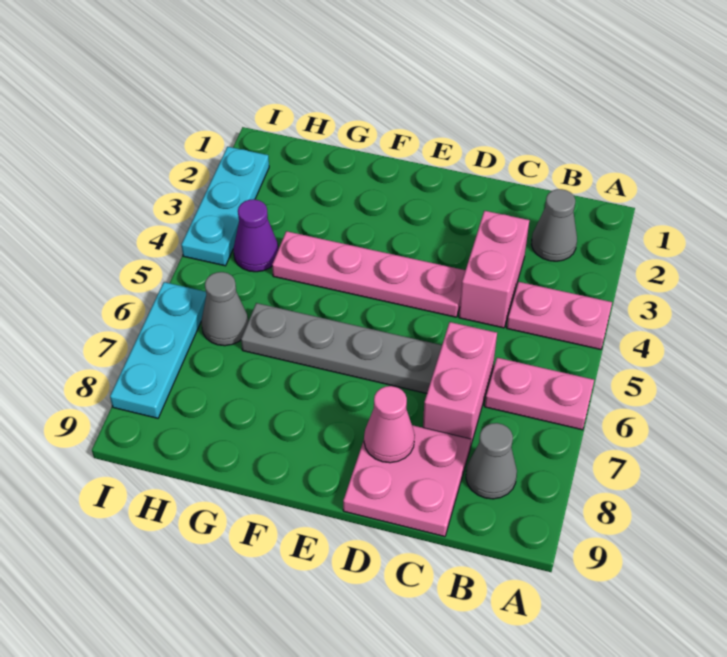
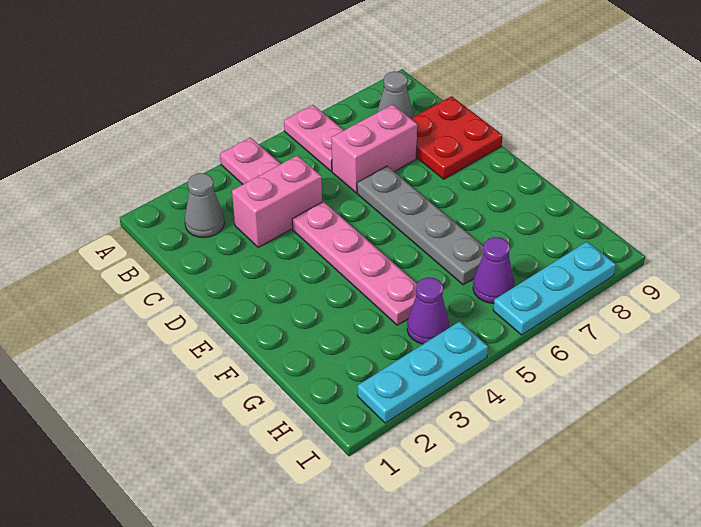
pink 2x2 plate [343,425,471,537] -> red 2x2 plate [411,96,502,179]
pink 1x1 cone [364,386,415,463] -> none
grey 1x1 cone [201,272,248,346] -> purple 1x1 cone [473,237,514,303]

